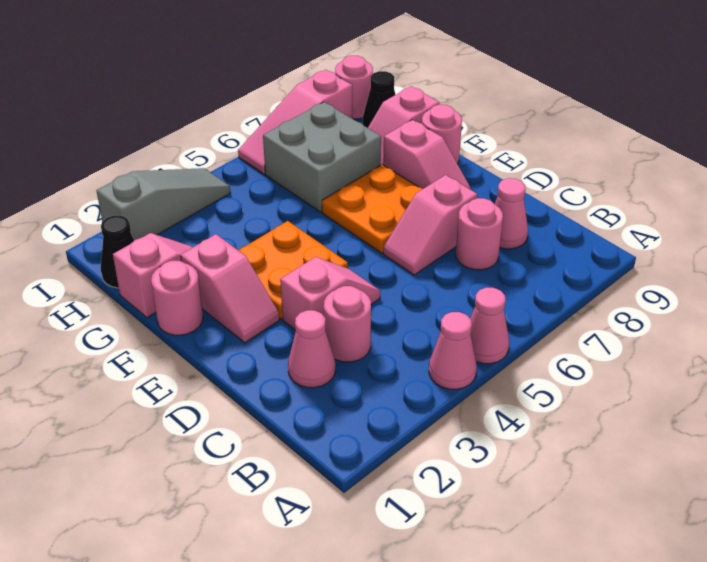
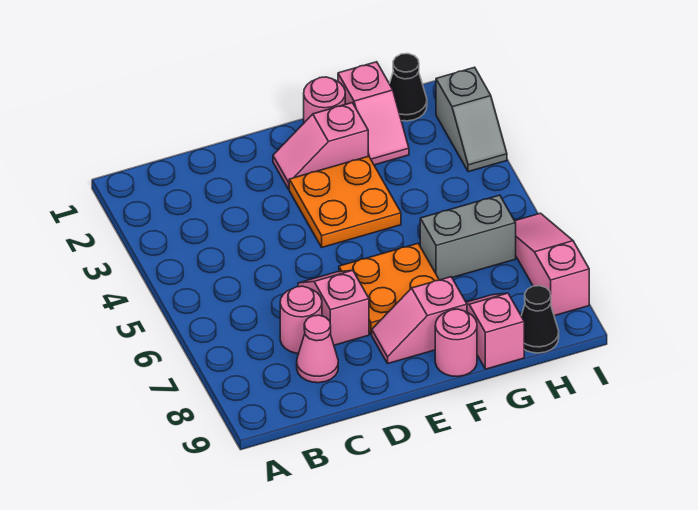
pink 1x1 cone [429,312,477,389] -> none
pink 1x1 cone [470,288,509,364] -> none
pink 1x1 cone [288,310,335,388] -> none
pink 1x1 round brick [324,286,371,362] -> none
pink 1x2 slope [280,257,381,329] -> none
grey 2x2 brick [263,102,381,212] -> grey 1x2 brick [420,195,516,280]
grey 1x3 slope [97,168,231,240] -> grey 1x2 slope [436,67,507,172]
pink 1x1 round brick [335,56,373,119] -> none

